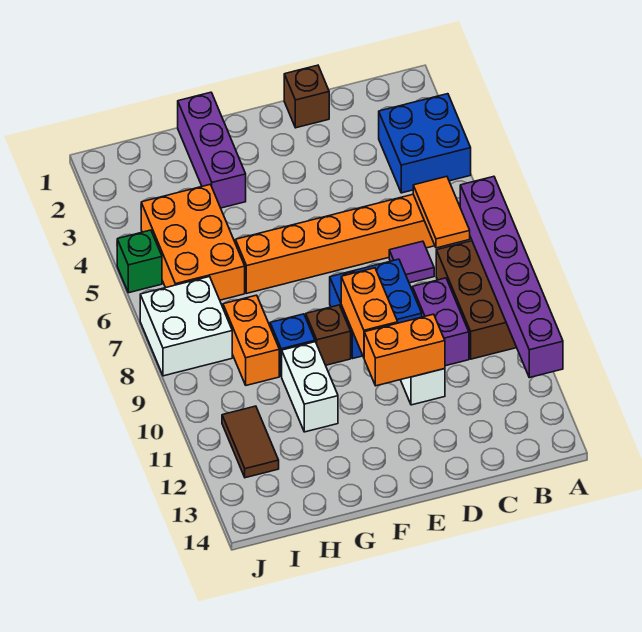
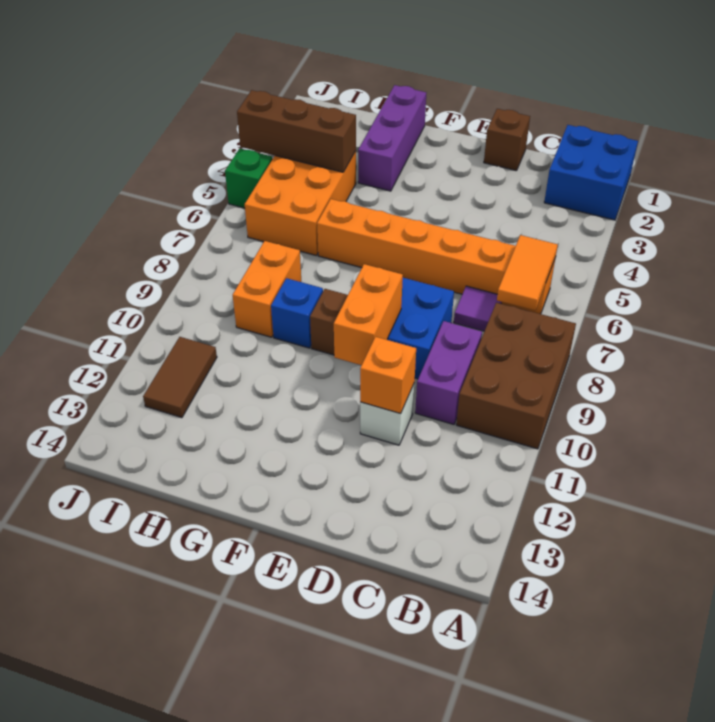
blue 2x2 brick [379,94,471,193] -> blue 2x2 brick moved to [544,125,638,220]
purple 1x6 brick [460,176,563,378] -> none
orange 1x2 brick [364,314,445,386] -> orange 1x1 brick [360,337,416,414]
white 1x2 brick [282,342,338,432] -> none
none -> brown 1x3 brick [237,90,356,172]
white 2x2 brick [140,277,232,376] -> none

